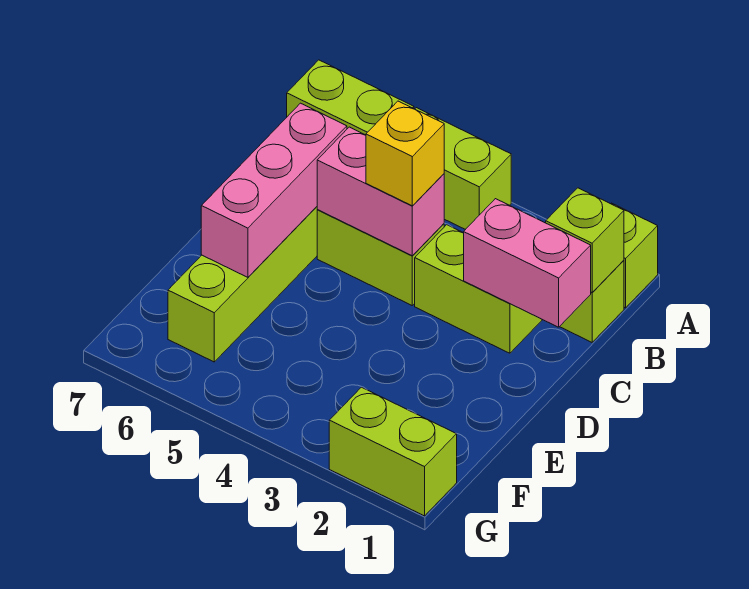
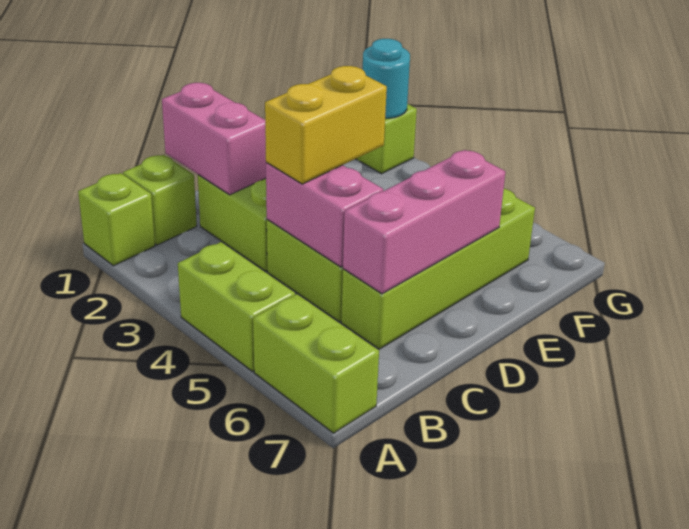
lime 1x1 brick [546,188,624,292] -> none
yellow 1x1 brick [366,101,444,206] -> yellow 1x2 brick [265,66,387,184]
none -> cyan 1x1 round brick [363,39,410,118]

